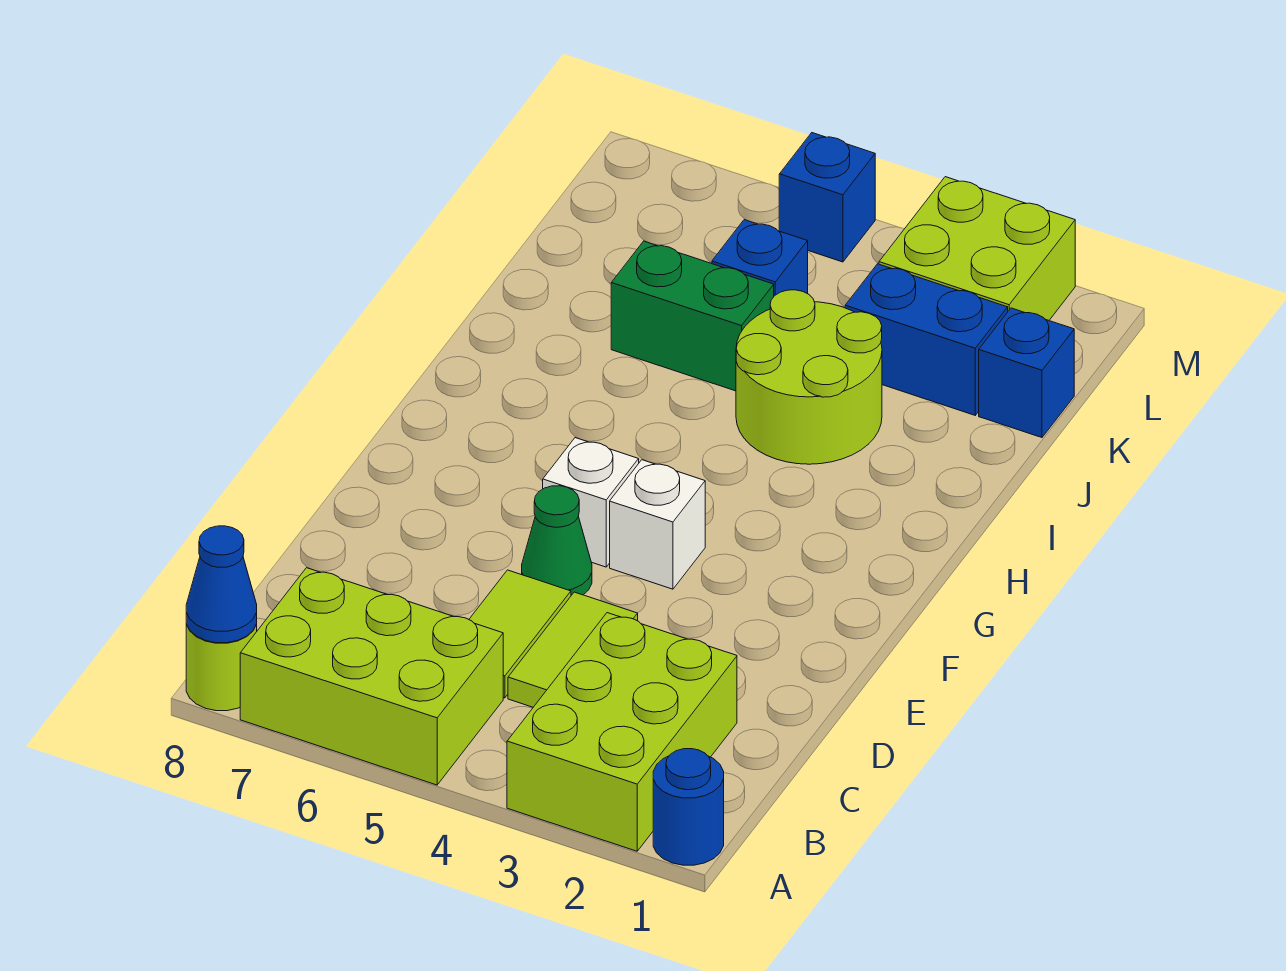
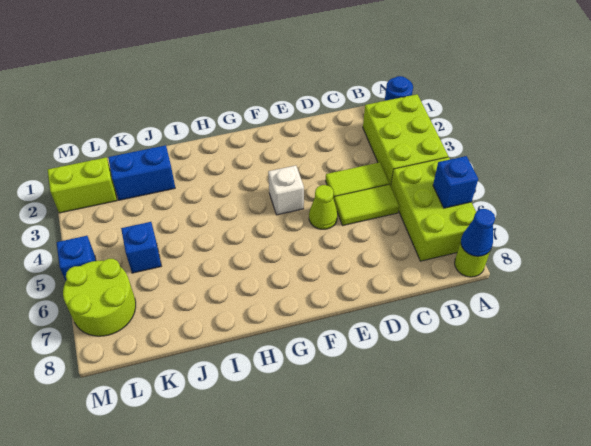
lime 2x3 brick [507,613,737,851] -> lime 2x3 brick turned to [363,94,448,186]
green 1x1 cone [522,486,592,595] -> lime 1x1 cone [309,185,338,229]
white 1x1 brick [543,438,639,567] -> none
lime 2x2 round brick [736,290,882,464] -> lime 2x2 round brick moved to [63,259,136,336]
green 1x2 brick [611,241,774,391] -> none
blue 1x1 brick [979,308,1074,437] -> blue 1x1 brick moved to [433,156,478,208]
blue 1x2 brick [845,264,1008,415] -> blue 1x2 brick turned to [108,145,175,200]
lime 2x2 brick [879,177,1075,320] -> lime 1x2 brick [48,157,117,213]

